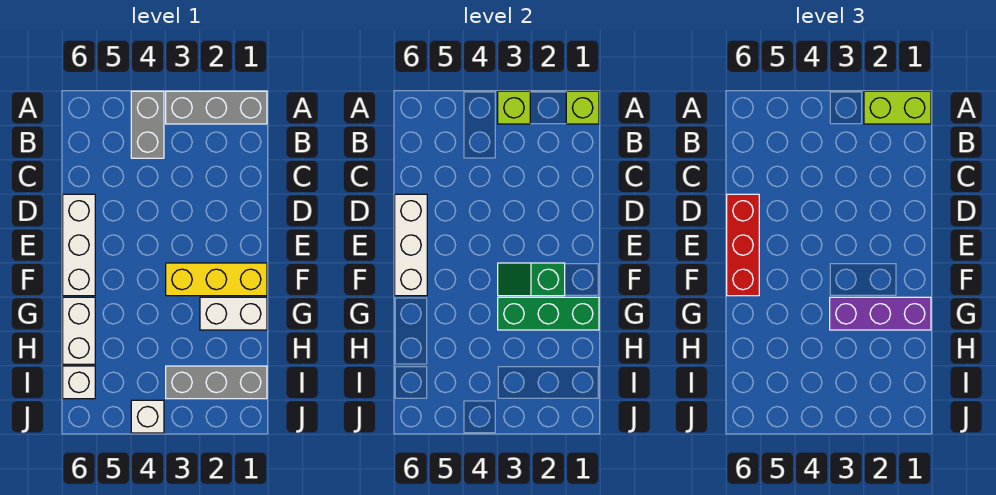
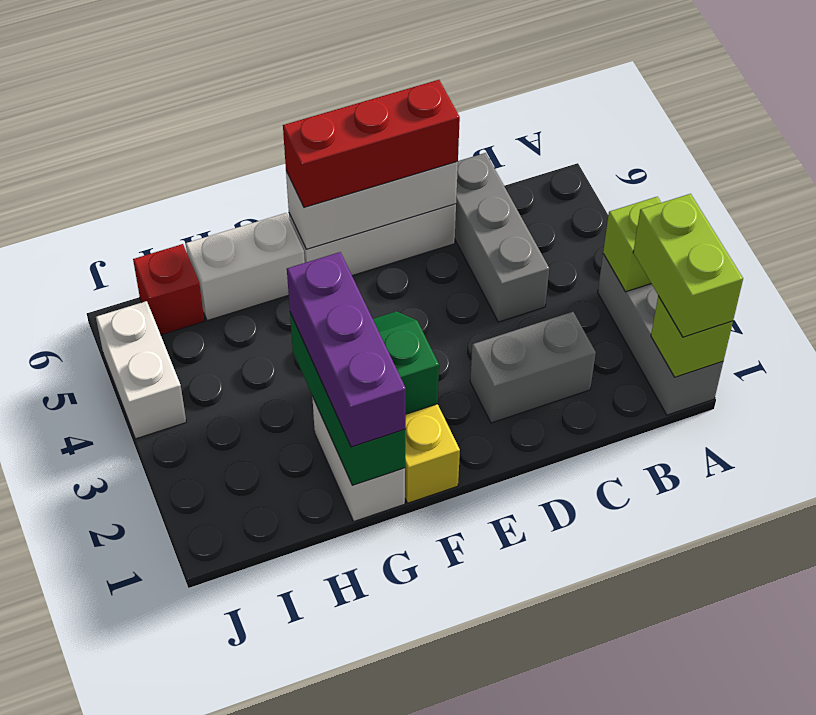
grey 1x2 brick [131,91,164,158] -> grey 1x2 brick moved to [470,312,596,423]
grey 1x3 brick [166,366,267,399] -> grey 1x3 brick moved to [455,153,549,322]
white 1x1 brick [63,366,95,399] -> red 1x1 brick [133,244,204,335]
white 1x1 brick [131,400,164,433] -> white 1x2 brick [96,301,186,439]

